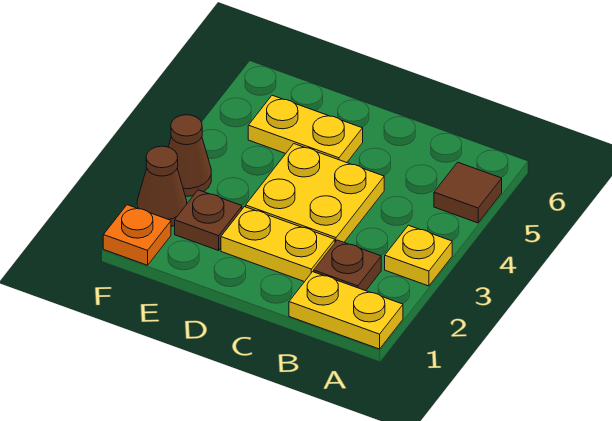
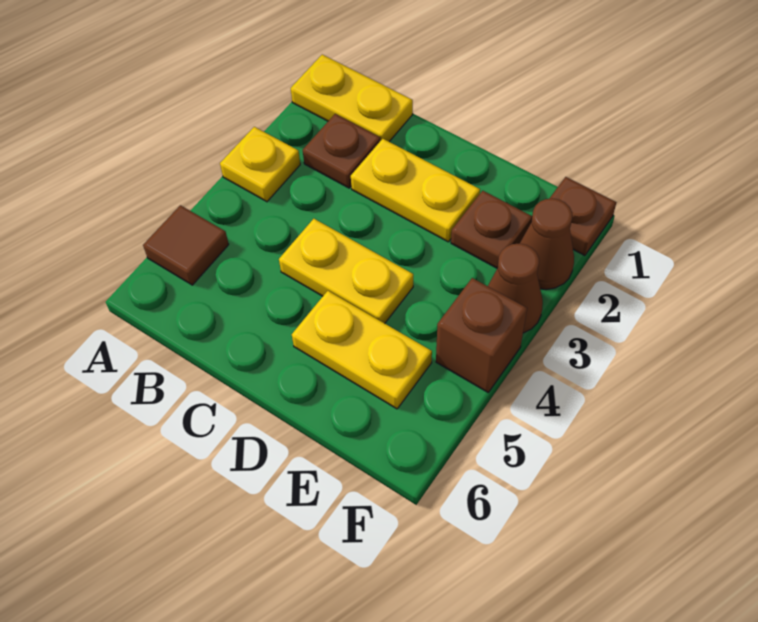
yellow 2x2 plate [246,144,384,242] -> yellow 1x2 plate [279,219,413,323]
orange 1x1 plate [103,205,171,265] -> brown 1x1 plate [549,177,616,256]
none -> brown 1x1 brick [436,278,527,392]

